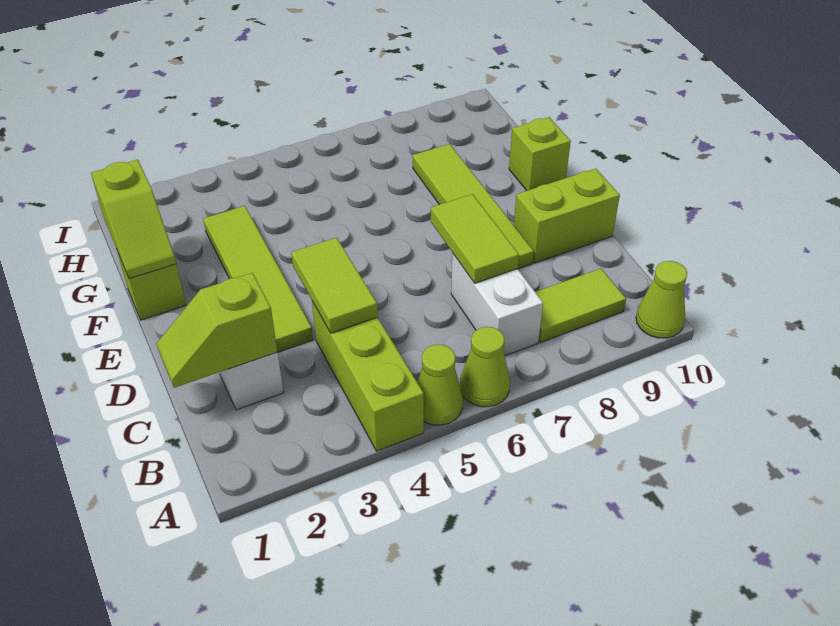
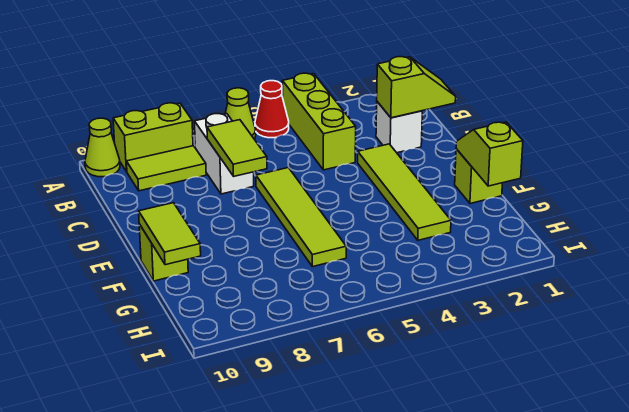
lime 1x1 cone [417,344,463,425] -> red 1x1 cone [255,81,289,138]
lime 1x2 tile [291,238,378,333] -> lime 1x2 tile moved to [139,203,201,265]
lime 1x4 tile [412,144,534,269] -> lime 1x4 tile moved to [256,168,346,267]
lime 1x2 brick [514,169,620,263] -> lime 1x2 brick moved to [113,103,193,172]

